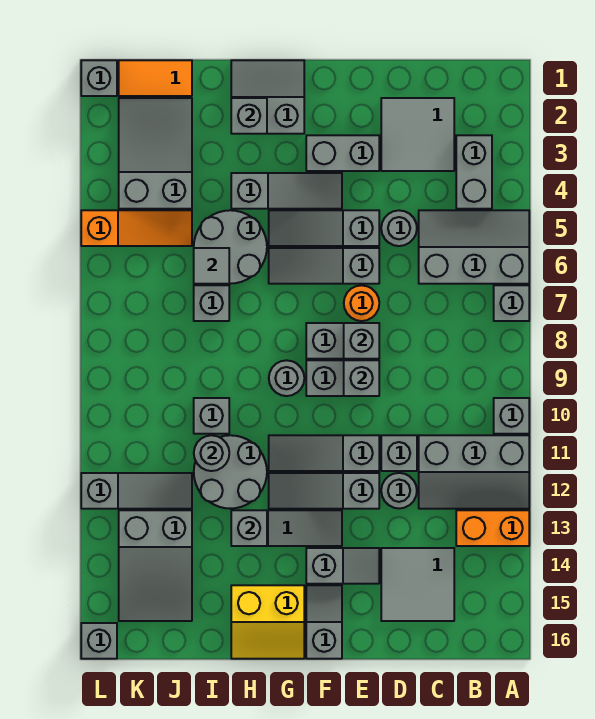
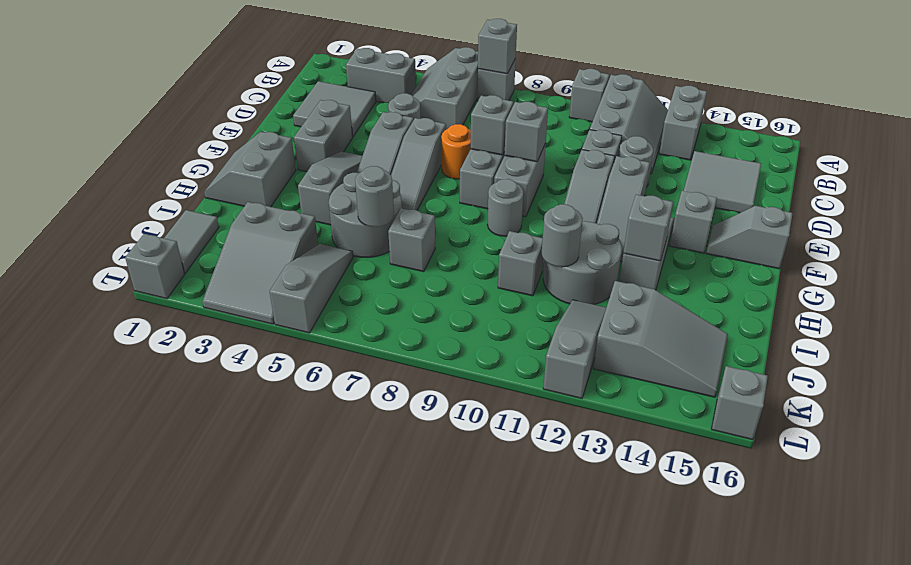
orange 1x2 brick [456,510,529,546] -> grey 1x2 brick [659,86,707,160]
yellow 2x2 slope [231,585,304,659] -> none
grey 1x1 brick [231,98,267,134] -> grey 1x1 brick moved to [478,19,517,74]
grey 1x1 tile [194,248,229,284] -> grey 1x1 round brick [355,166,394,227]
orange 1x2 tile [119,60,192,96] -> grey 1x2 tile [165,210,219,273]
grey 2x3 slope [119,98,192,209] -> grey 2x3 slope turned to [202,202,318,324]
orange 1x3 slope [81,210,192,246] -> grey 1x3 slope [269,244,353,333]

